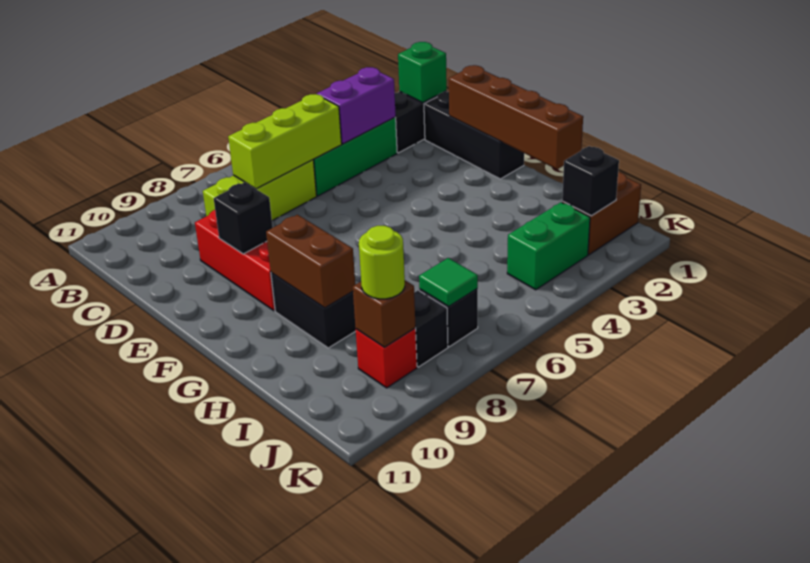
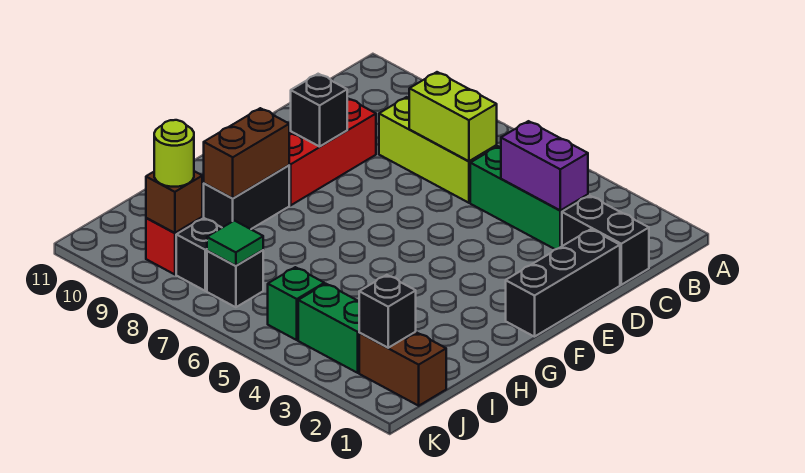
green 1x1 brick [398,42,447,103] -> green 1x1 brick moved to [268,267,324,340]
lime 1x3 brick [228,94,342,189] -> lime 1x2 brick [409,72,497,161]
brown 1x4 brick [449,65,583,169] -> none

